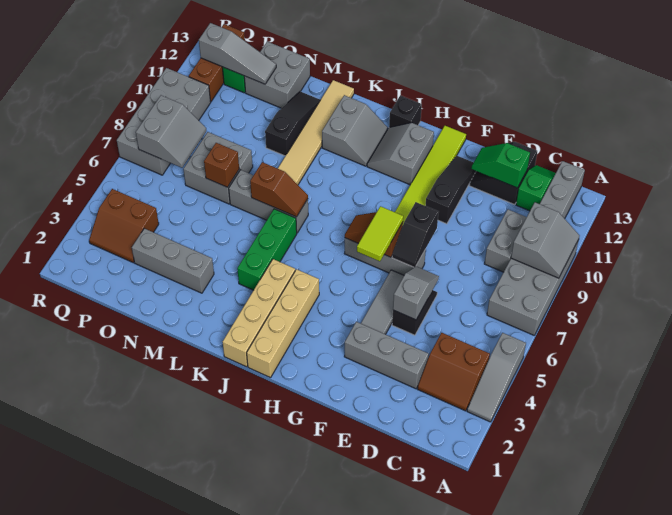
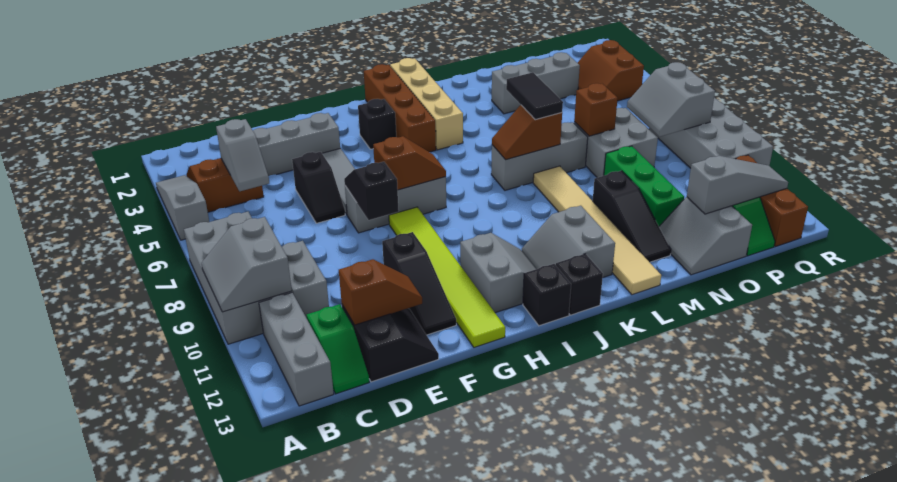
green 1x2 slope [471,143,530,188] -> brown 1x2 slope [339,259,422,325]
grey 1x2 slope [393,266,439,320] -> grey 1x2 slope moved to [216,119,269,191]
lime 1x2 tile [357,206,403,261] -> none
none -> black 1x1 brick [358,99,396,149]
tan 1x4 brick [247,269,319,378] -> brown 1x4 brick [364,64,436,152]
none -> black 1x1 brick [556,254,603,315]
green 1x3 brick [237,209,297,290] -> green 1x3 brick moved to [604,146,684,226]
none -> black 1x2 tile [506,72,563,120]
grey 2x2 brick [244,42,310,108] -> grey 2x2 slope [659,197,752,275]
grey 1x3 slope [199,23,276,84] -> grey 1x3 slope turned to [687,156,788,214]
brown 2x2 slope [89,189,159,263] -> brown 2x2 slope turned to [578,40,644,101]

